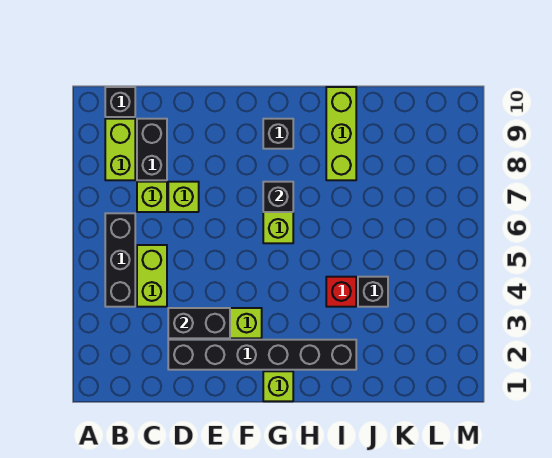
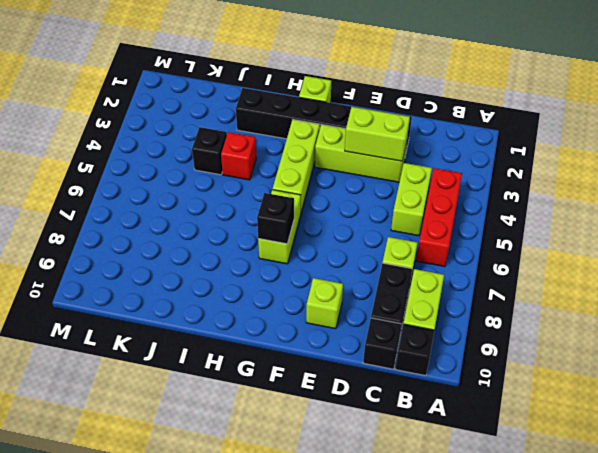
black 1x3 brick [105,213,135,307] -> red 1x3 brick [416,168,462,267]
black 1x2 brick [168,308,230,338] -> lime 1x2 brick [345,107,410,161]
lime 1x1 brick [168,182,199,212] -> lime 1x1 brick moved to [306,278,343,329]
black 1x1 brick [263,119,293,149] -> black 1x1 brick moved to [363,318,402,369]
lime 1x3 brick [326,87,356,180] -> lime 1x3 brick moved to [273,120,320,212]

